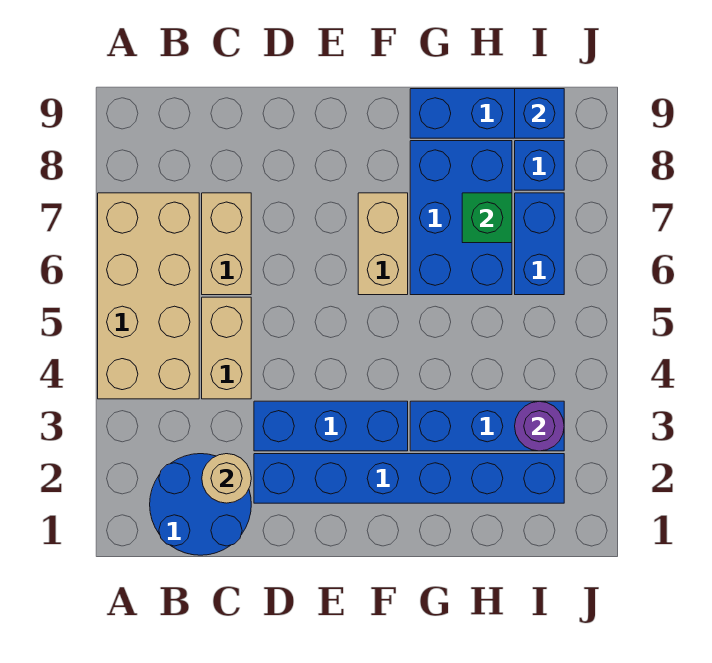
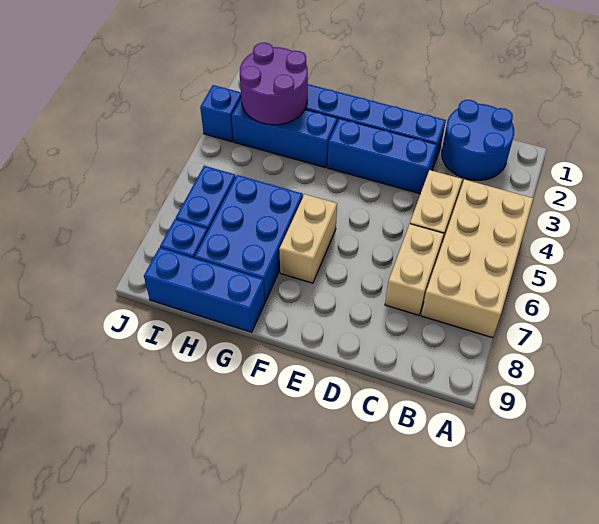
tan 1x1 round brick [202,454,251,503] -> none
green 1x1 brick [462,193,512,243] -> none
purple 1x1 round brick [515,401,564,451] -> purple 2x2 round brick [240,43,308,125]
blue 1x1 brick [515,89,564,138] -> blue 1x1 brick moved to [200,85,241,142]

